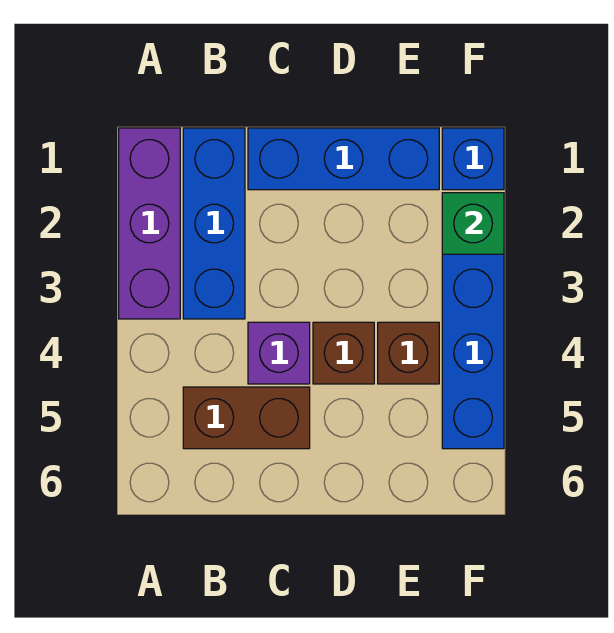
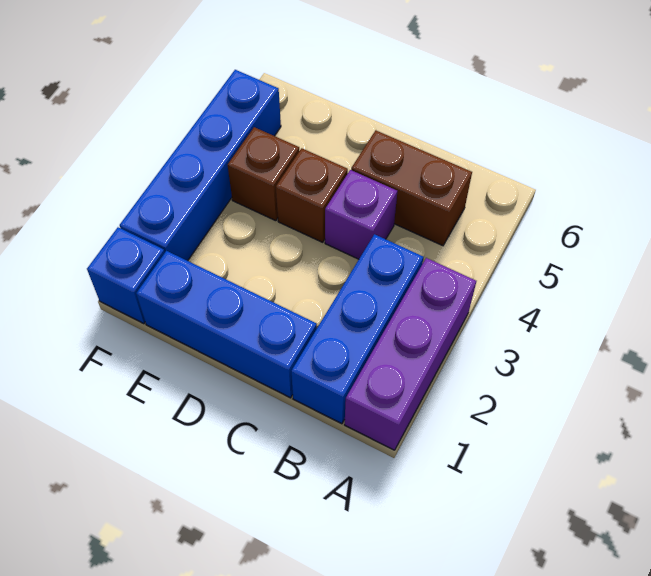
green 1x1 brick [442,193,504,254] -> none

